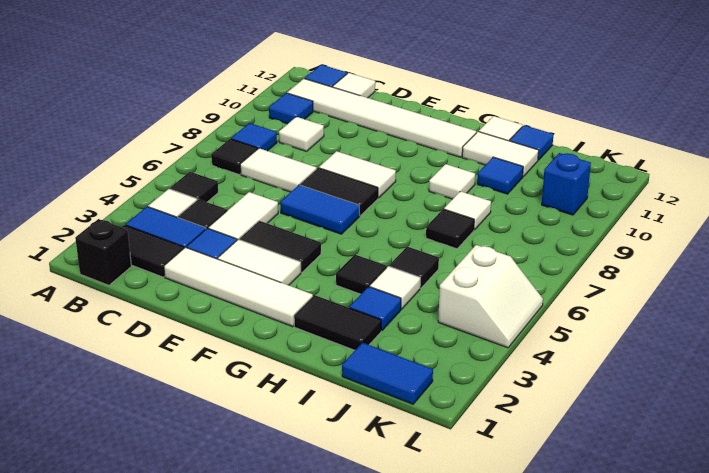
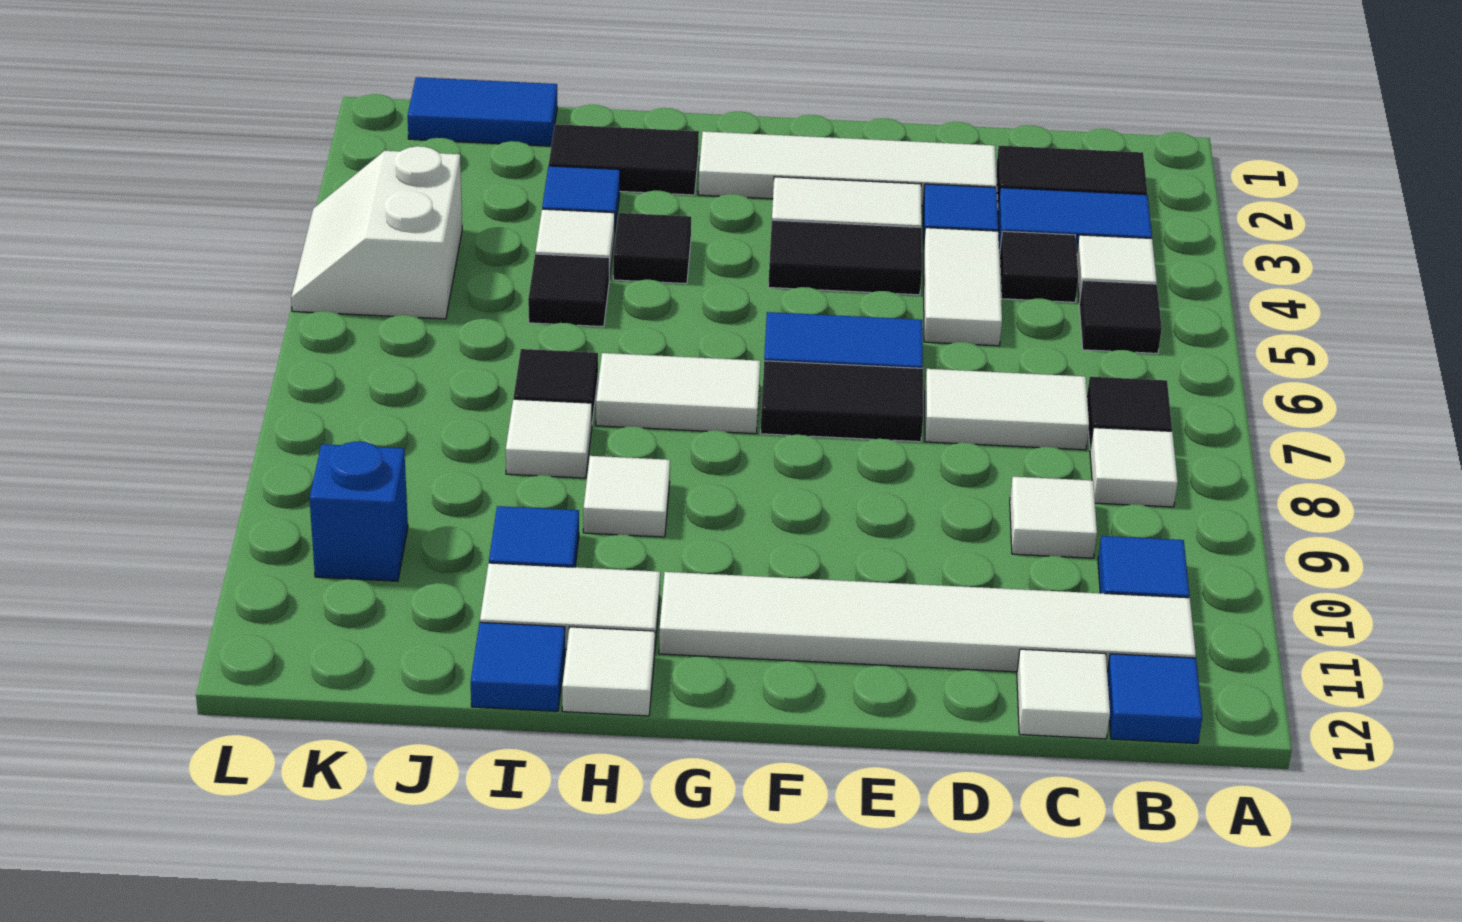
black 1x1 brick [75,219,131,285] -> none
blue 1x1 tile [231,123,277,151] -> white 1x1 tile [1090,428,1178,507]
white 1x2 tile [319,151,396,198] -> white 1x2 tile moved to [596,353,760,434]

